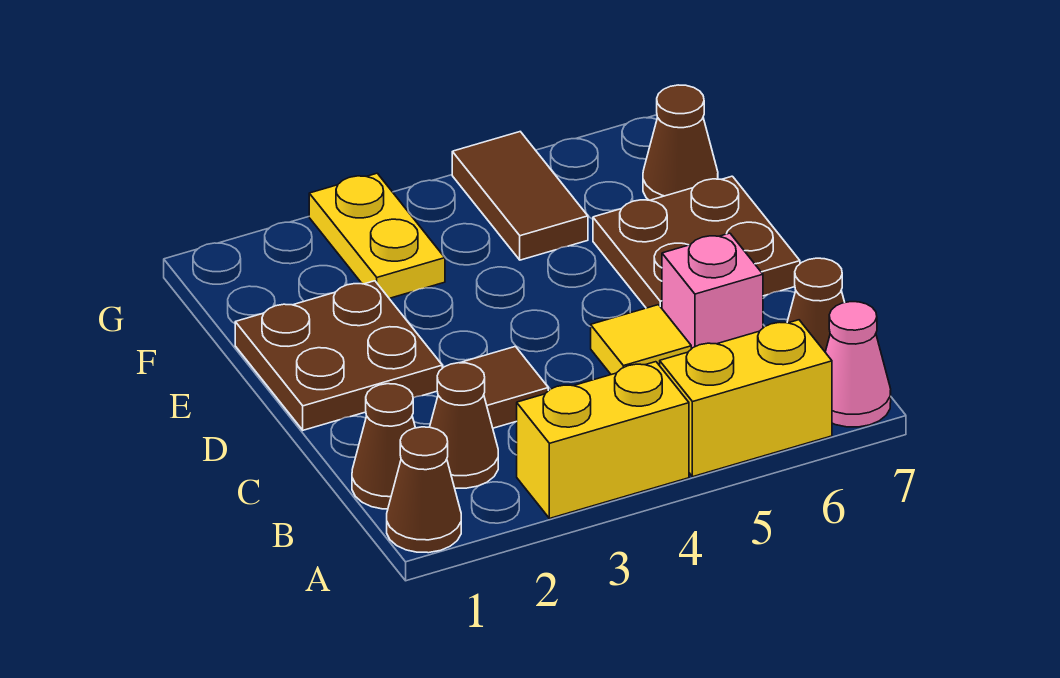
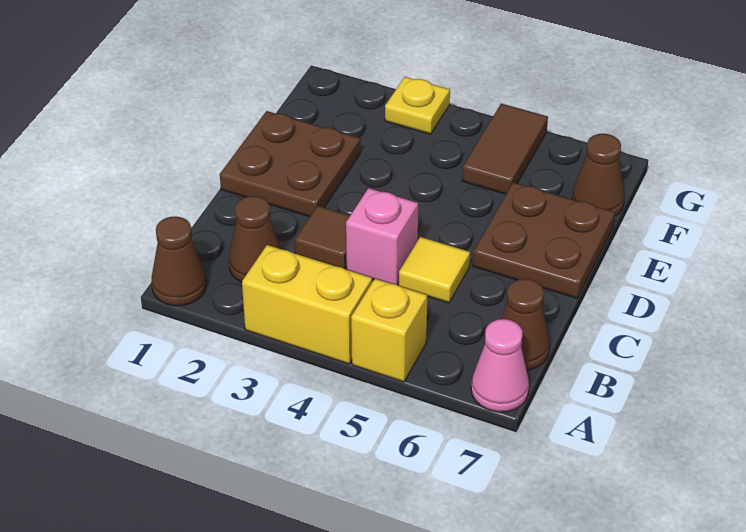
yellow 1x2 brick [660,320,832,477] -> yellow 1x1 brick [351,279,427,382]
brown 1x1 cone [352,384,415,509] -> none
pink 1x1 brick [662,233,763,349] -> pink 1x1 brick moved to [346,188,418,285]
yellow 1x2 plate [309,173,445,298] -> yellow 1x1 plate [385,77,450,134]

